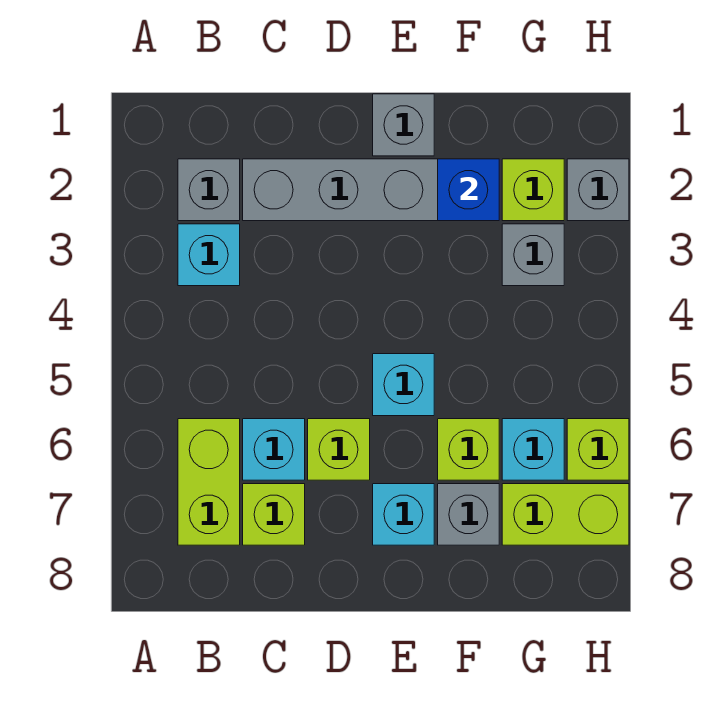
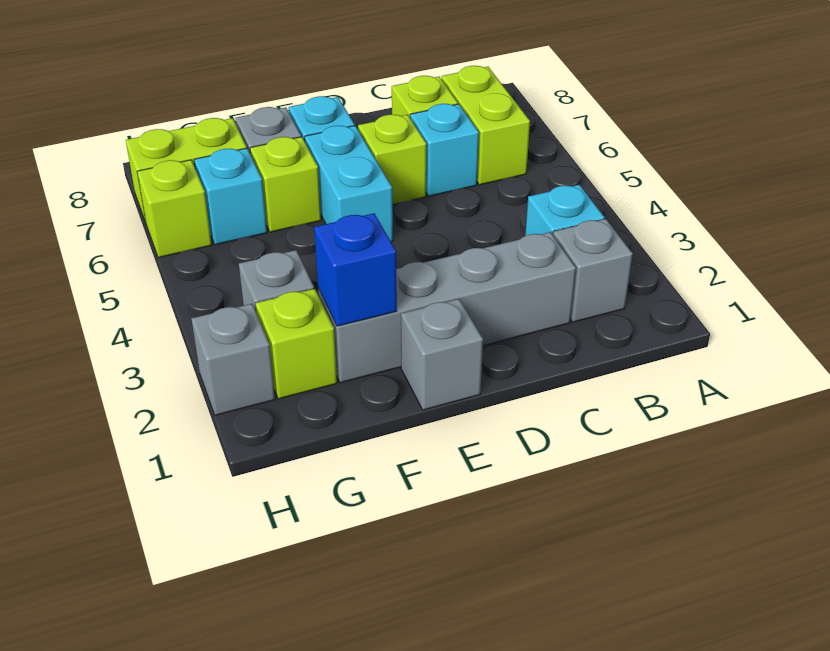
cyan 1x1 brick [373,354,434,416] -> cyan 1x2 brick [305,126,393,242]

